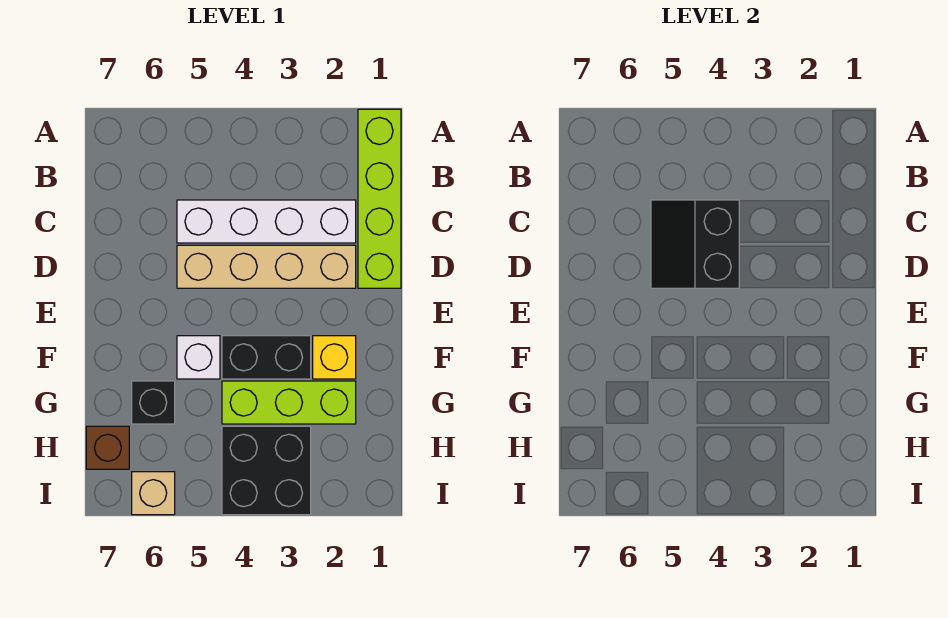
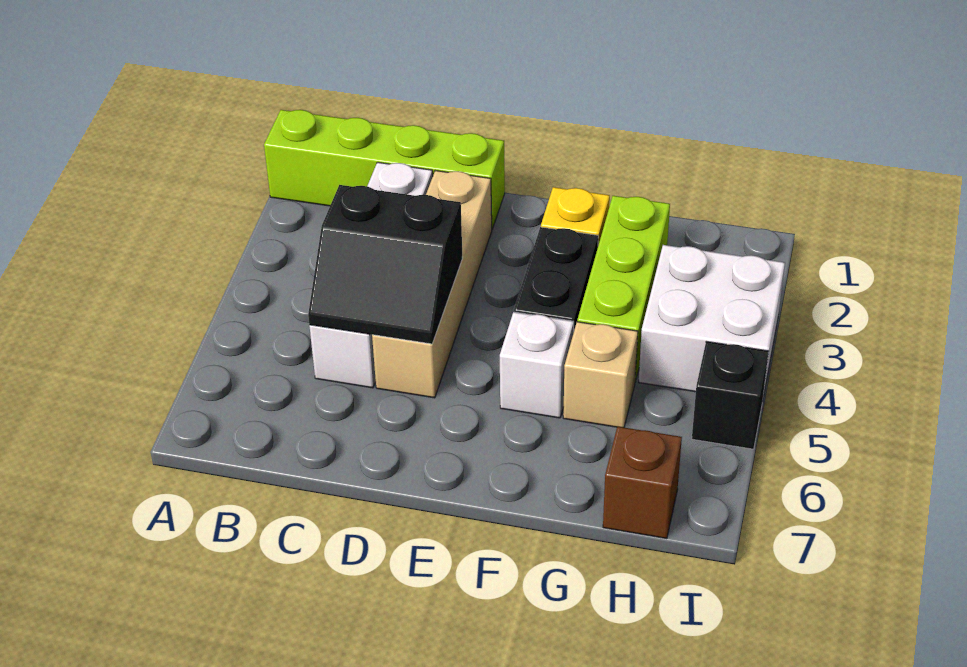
black 1x1 brick [132,381,175,424] -> black 1x1 brick moved to [692,341,769,449]
black 2x2 brick [222,426,311,515] -> white 2x2 brick [639,245,785,396]
tan 1x1 brick [132,472,175,515] -> tan 1x1 brick moved to [563,322,638,427]

